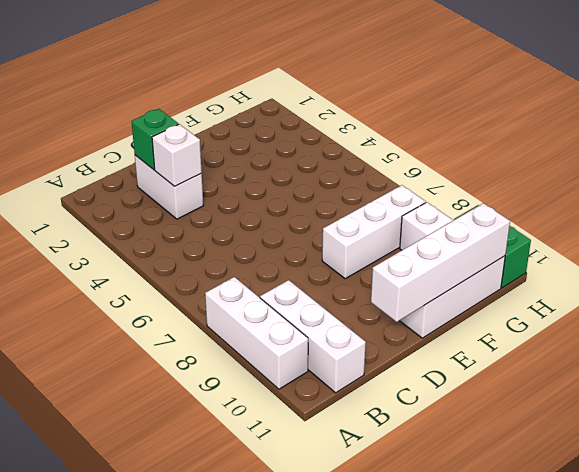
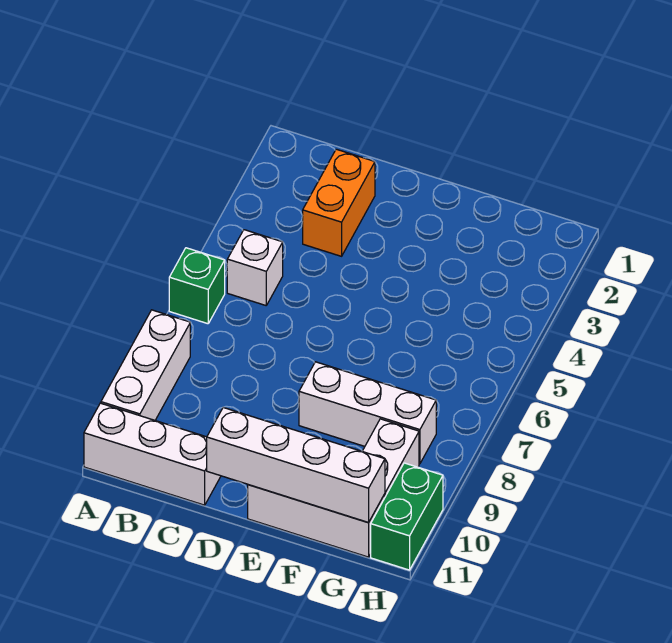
white 1x3 brick [260,280,366,393] -> white 1x3 brick turned to [84,403,221,505]
white 1x2 brick [135,155,203,219] -> orange 1x2 brick [302,149,375,256]
green 1x1 brick [132,109,179,170] -> green 1x1 brick moved to [169,248,225,324]
white 1x1 brick [152,124,202,186] -> white 1x1 brick moved to [227,230,283,305]

